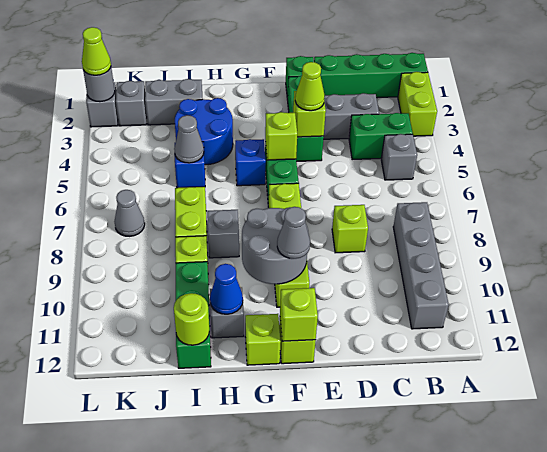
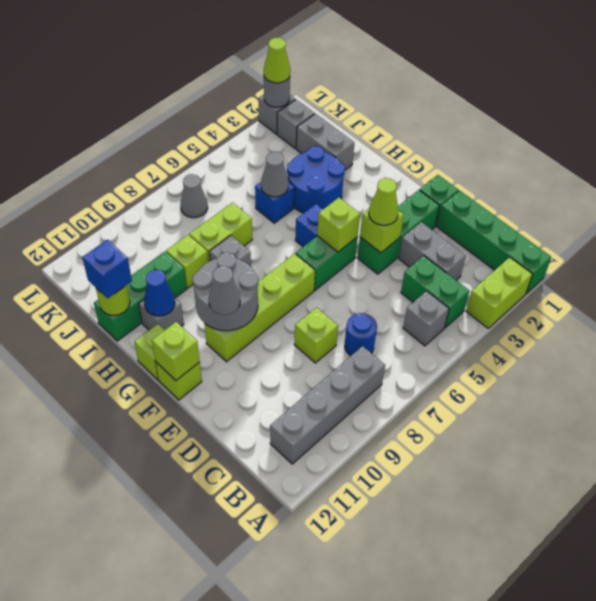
none -> blue 1x1 round brick [345,313,377,356]
none -> blue 1x1 brick [82,240,132,298]

